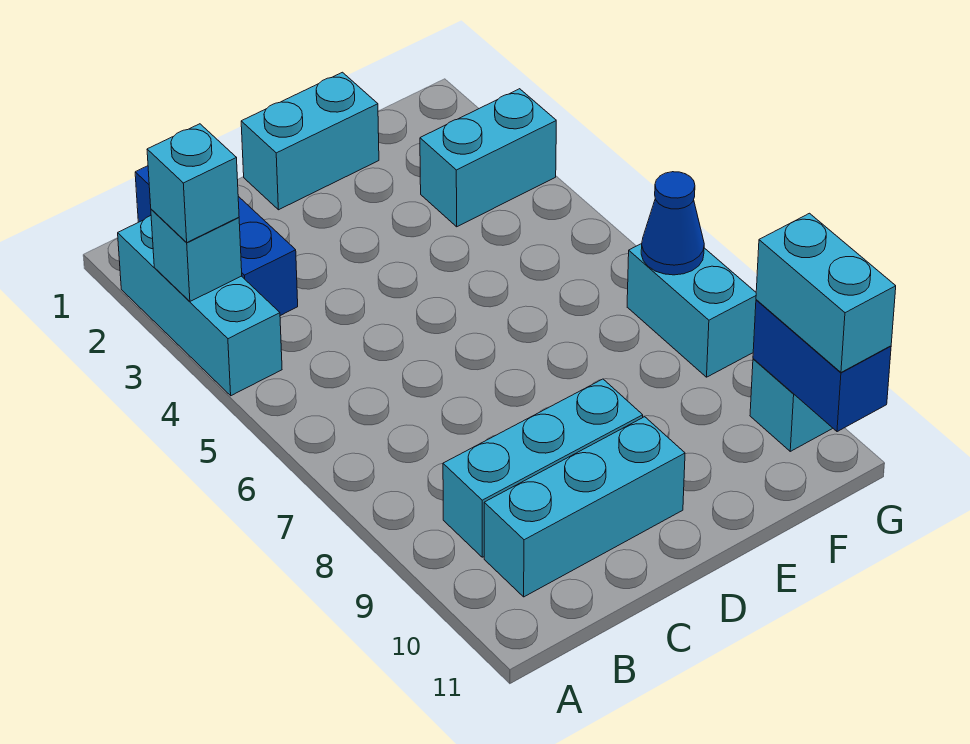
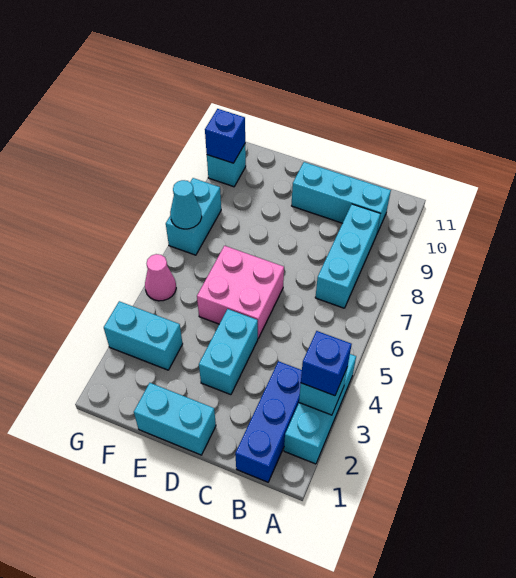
cyan 1x1 brick [147,124,239,243] -> blue 1x1 brick [301,331,352,396]
cyan 1x3 brick [443,379,643,557] -> cyan 1x3 brick turned to [315,204,380,308]
none -> pink 2x2 brick [197,246,284,338]
none -> pink 1x1 cone [145,254,176,301]
blue 1x1 cone [641,172,704,275] -> cyan 1x1 cone [170,180,202,229]
blue 1x2 brick [753,300,891,432] -> blue 1x1 brick [205,109,245,163]
cyan 1x2 brick [756,213,896,372] -> cyan 1x2 brick moved to [199,309,258,395]

